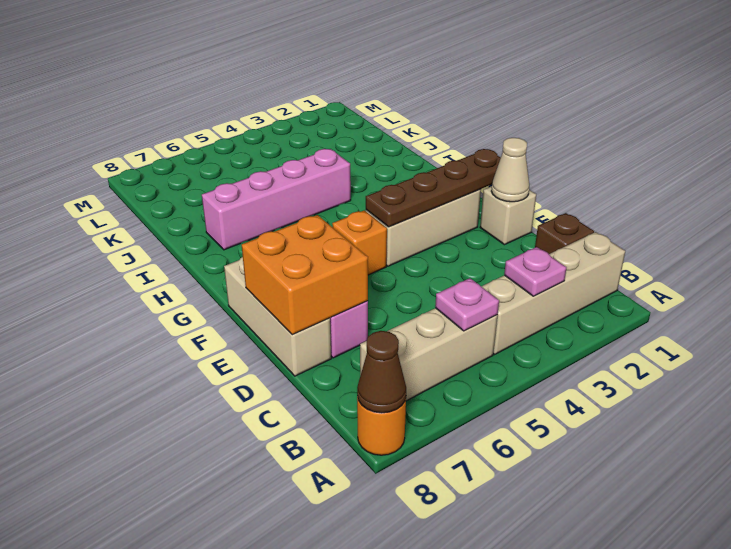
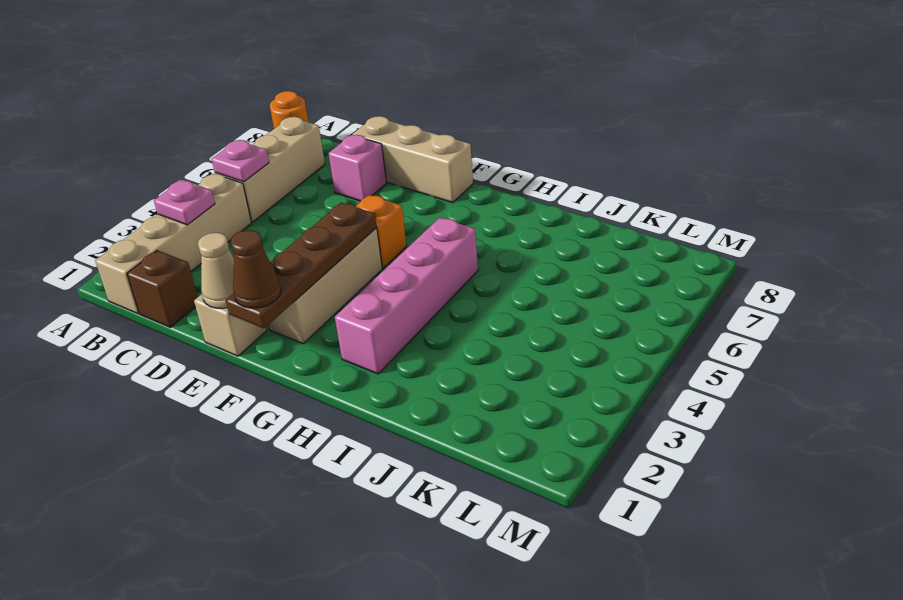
brown 1x1 cone [357,331,406,413] -> brown 1x1 cone moved to [231,230,281,308]
orange 2x2 brick [242,215,368,335] -> none
pink 1x4 brick [202,149,351,250] -> pink 1x4 brick moved to [335,218,478,374]

